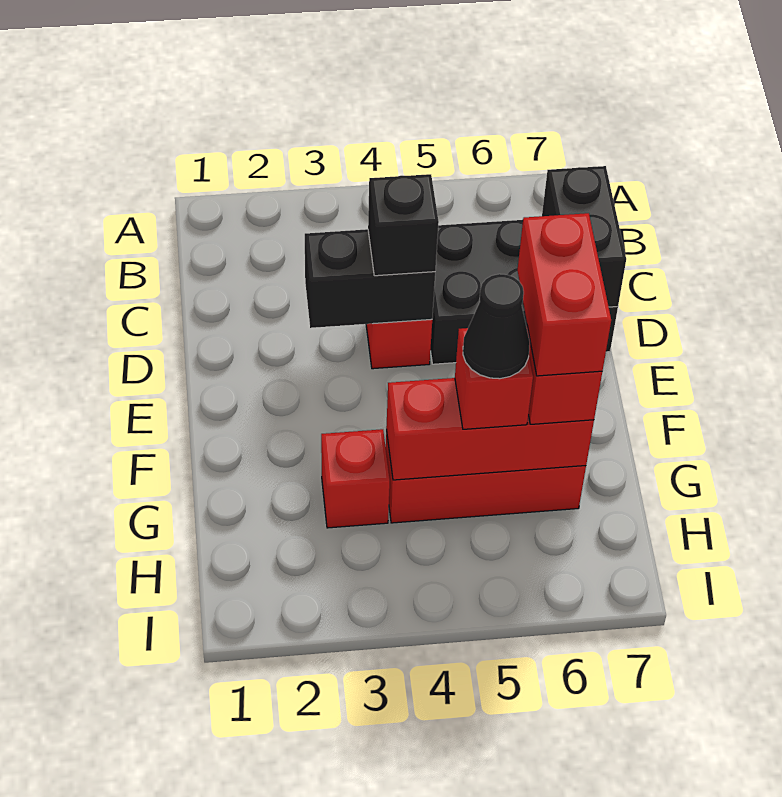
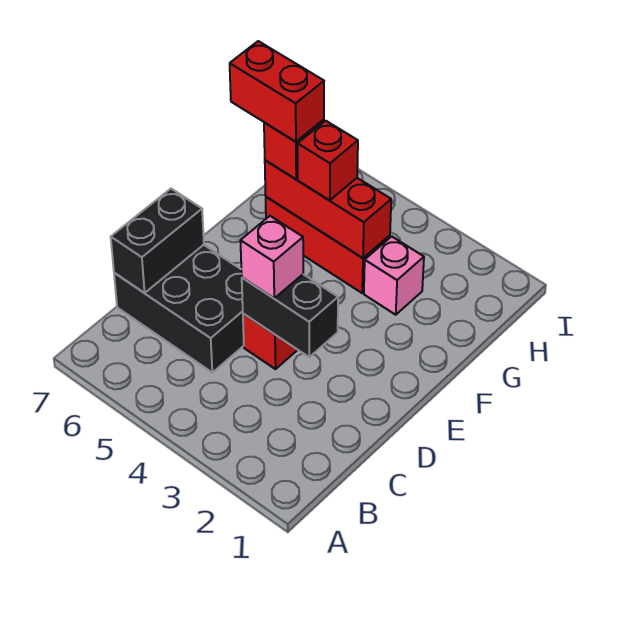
black 1x1 brick [368,174,439,276] -> pink 1x1 brick [240,216,303,298]
red 1x2 brick [518,213,611,376] -> red 1x2 brick turned to [230,41,324,142]
red 1x1 brick [321,429,390,528] -> pink 1x1 brick [364,236,424,315]
black 1x1 cone [463,274,530,379] -> none

